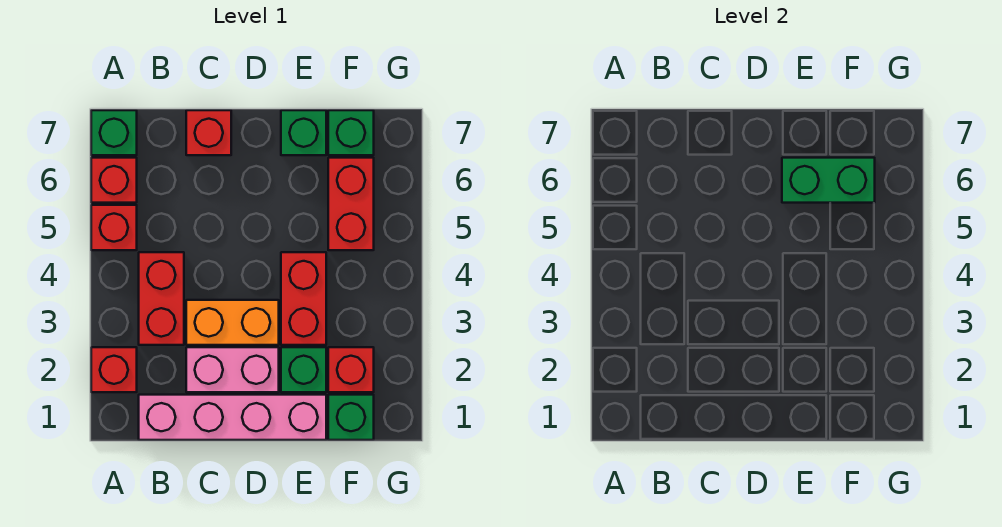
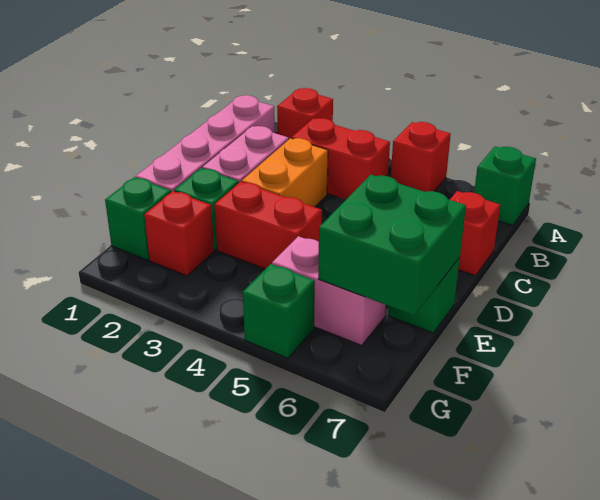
red 1x1 brick [91,158,137,203] -> none
green 1x2 brick [782,158,875,203] -> green 2x2 brick [318,175,466,315]
red 1x2 brick [328,158,374,250] -> pink 1x2 brick [272,236,386,345]
green 1x1 brick [328,110,374,155] -> green 1x1 brick moved to [243,264,315,358]

